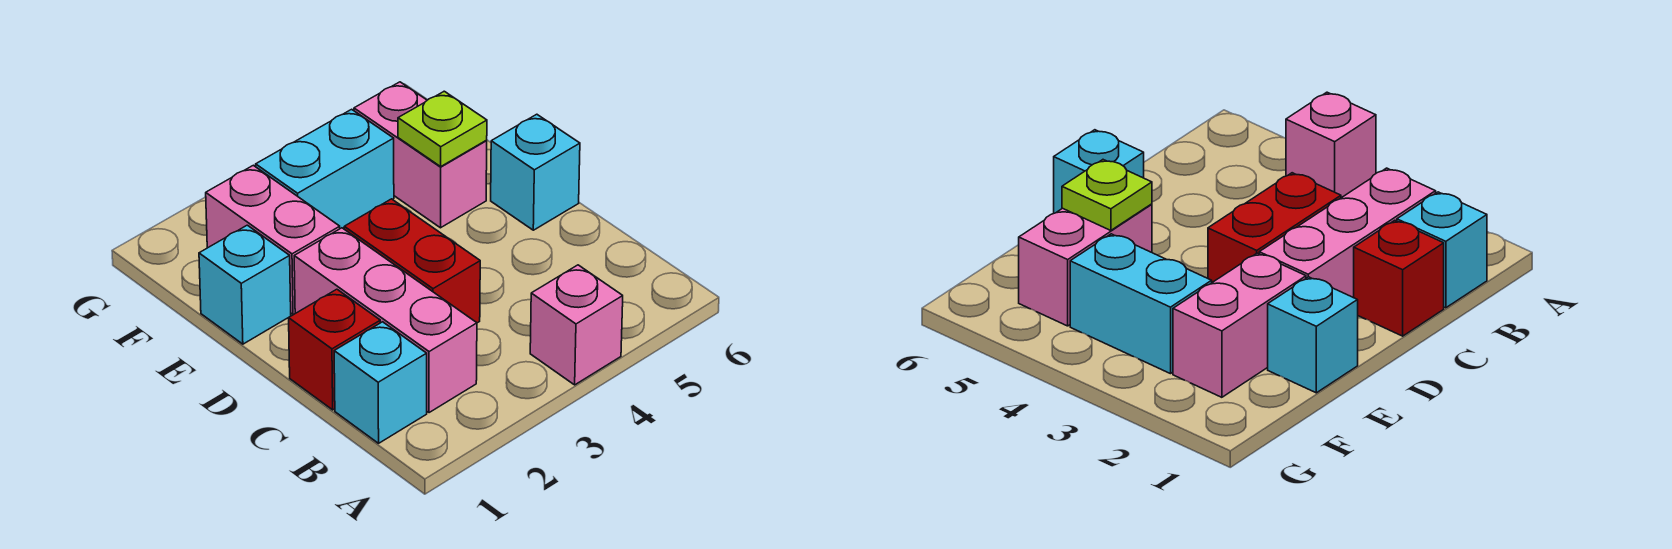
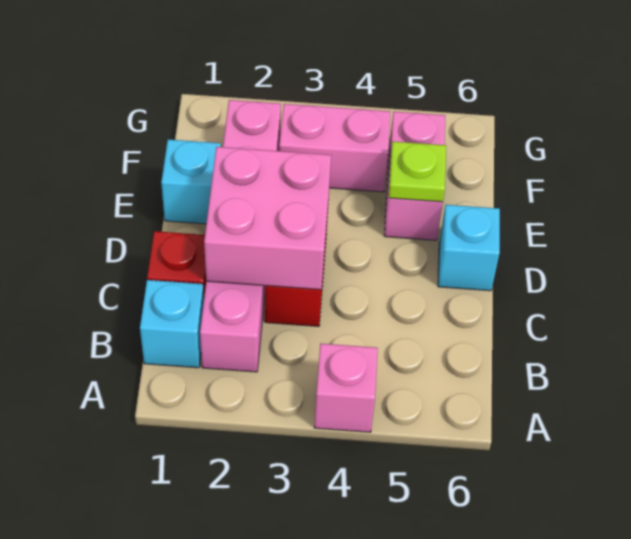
none -> pink 2x2 brick [204,147,331,290]
cyan 1x2 brick [256,109,394,229] -> pink 1x2 brick [279,104,391,192]

